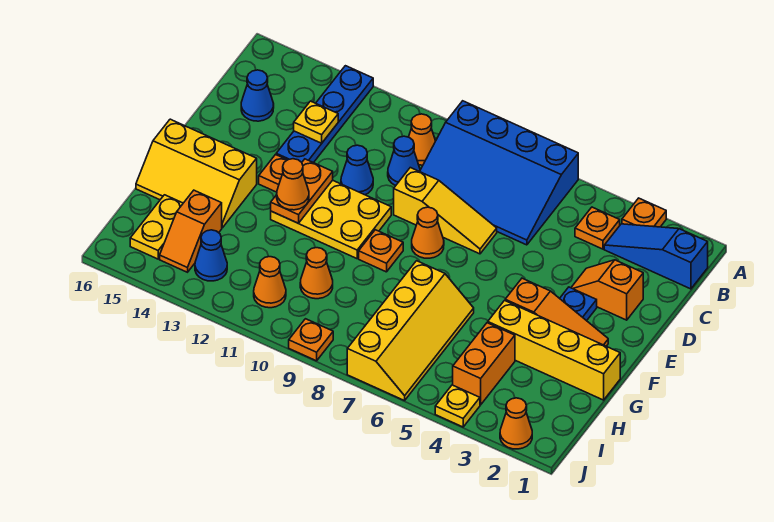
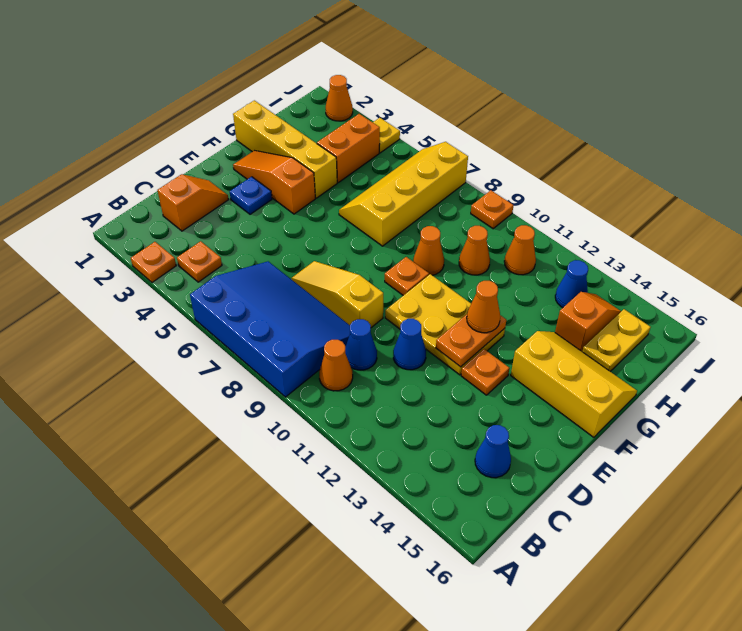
blue 1x4 plate [276,66,373,163] -> none
blue 1x3 slope [604,224,708,289] -> none
yellow 1x1 plate [294,101,338,143] -> none
orange 1x2 slope [571,260,643,320] -> orange 1x2 slope turned to [157,174,229,231]
orange 1x1 cone [412,207,444,258] -> orange 1x1 cone moved to [413,226,444,275]

